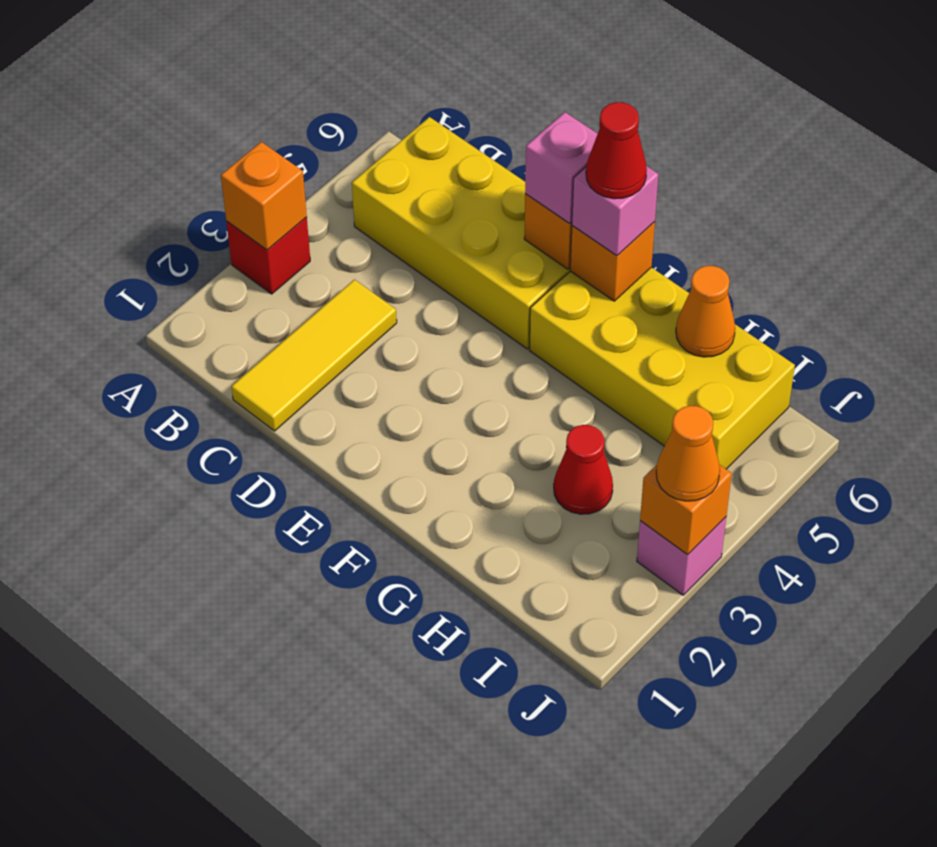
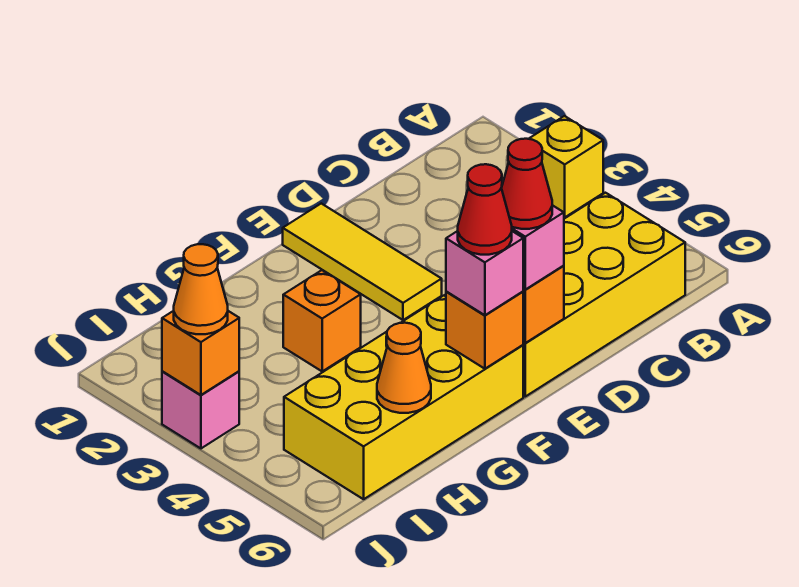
red 1x1 brick [226,217,310,294] -> yellow 1x1 brick [529,116,603,217]
orange 1x1 brick [221,142,307,250] -> orange 1x1 brick moved to [283,270,361,371]
yellow 1x3 tile [231,280,397,431] -> yellow 1x3 tile moved to [283,203,442,320]
red 1x1 cone [554,425,613,514] -> red 1x1 cone moved to [502,139,552,229]

